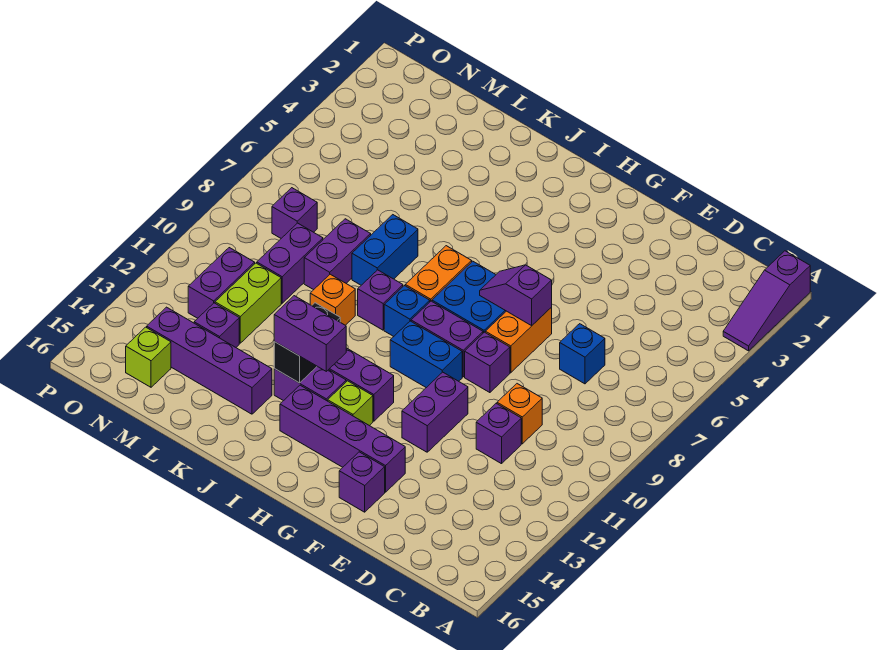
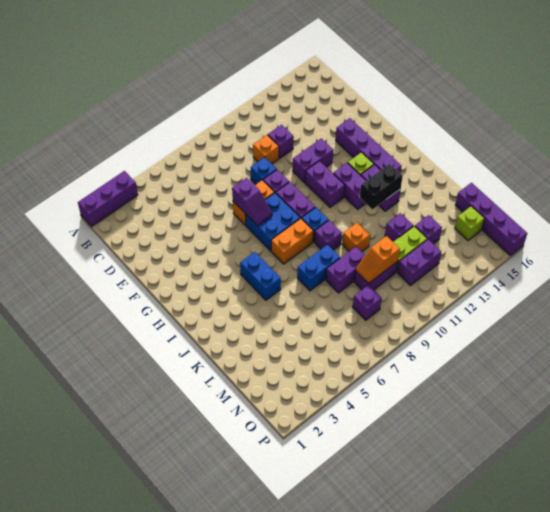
purple 1x3 slope [723,251,810,351] -> purple 1x3 brick [78,171,138,226]
blue 1x1 brick [560,324,605,384] -> blue 1x1 brick moved to [251,157,277,184]
purple 1x1 brick [339,452,385,512] -> purple 1x1 brick moved to [385,213,413,242]
blue 1x2 brick [390,321,462,388] -> blue 1x2 brick moved to [240,252,281,300]
purple 1x2 brick [274,296,346,371] -> purple 1x2 brick moved to [305,161,345,208]
purple 1x4 brick [147,307,272,414] -> purple 1x4 brick moved to [455,183,527,256]
none -> orange 1x2 slope [355,236,400,283]

